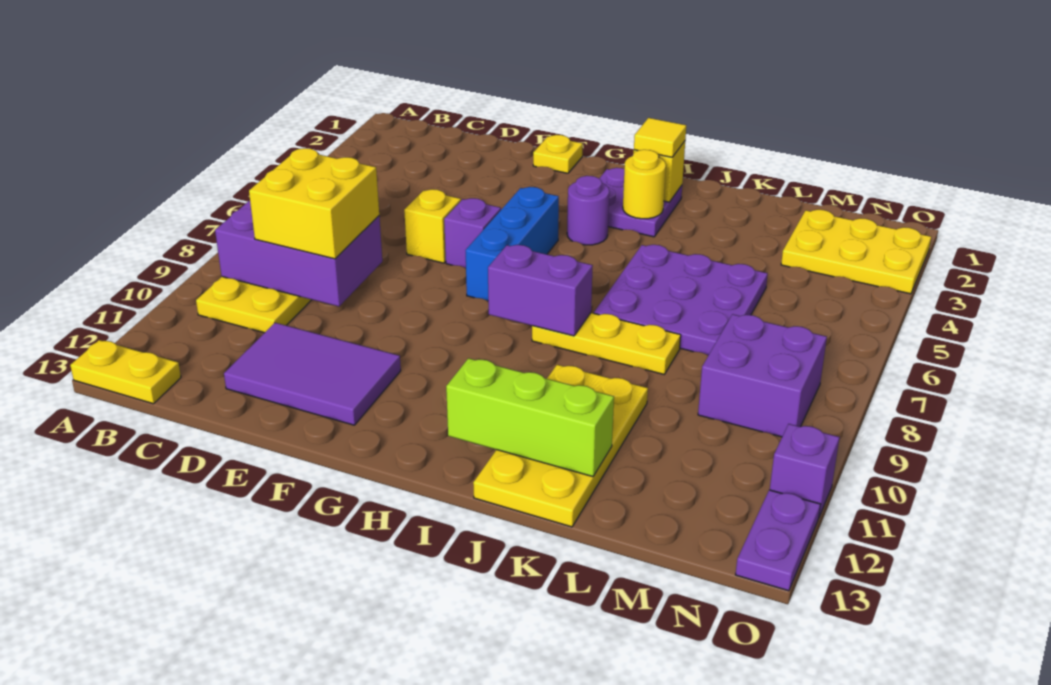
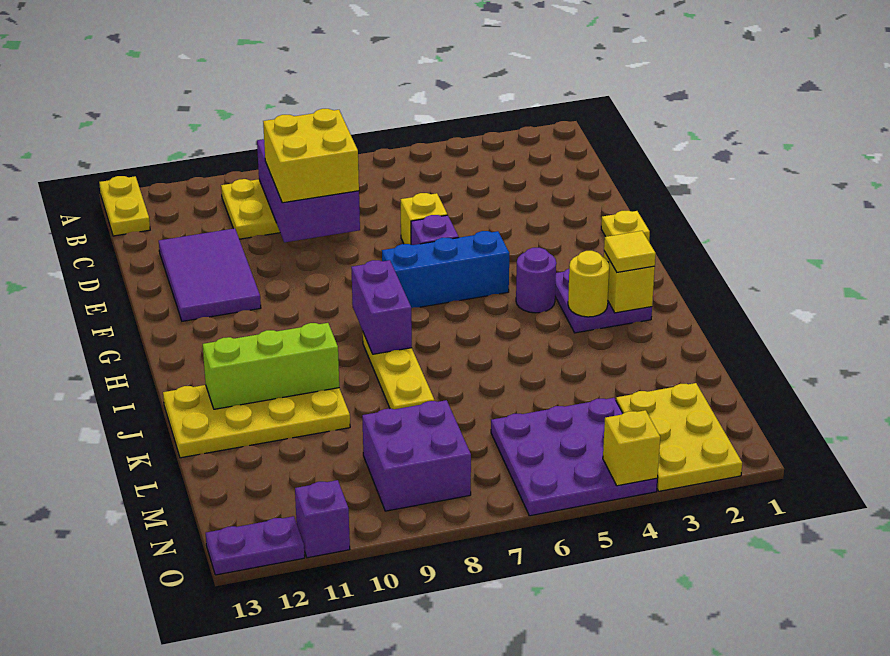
lime 1x3 brick [446,358,614,477] -> lime 1x3 brick turned to [203,323,339,409]
purple 3x3 plate [594,245,768,355] -> purple 3x3 plate moved to [491,398,657,516]
none -> yellow 1x1 brick [603,410,660,486]

